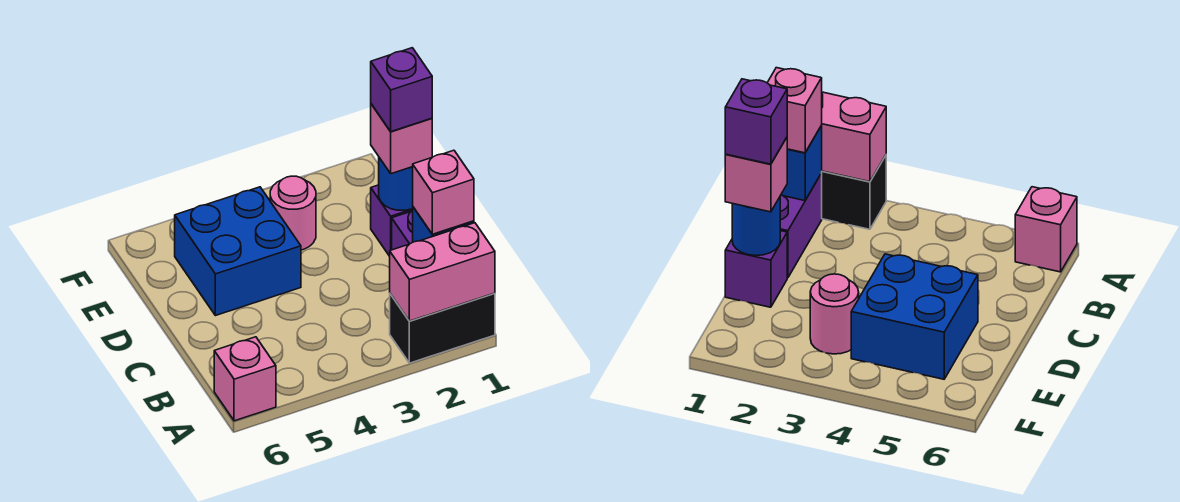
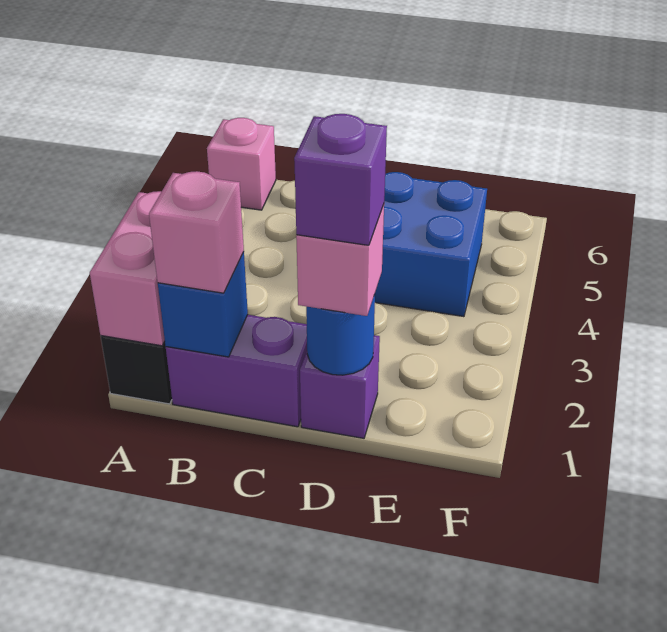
pink 1x1 round brick [270,176,316,250] -> none

